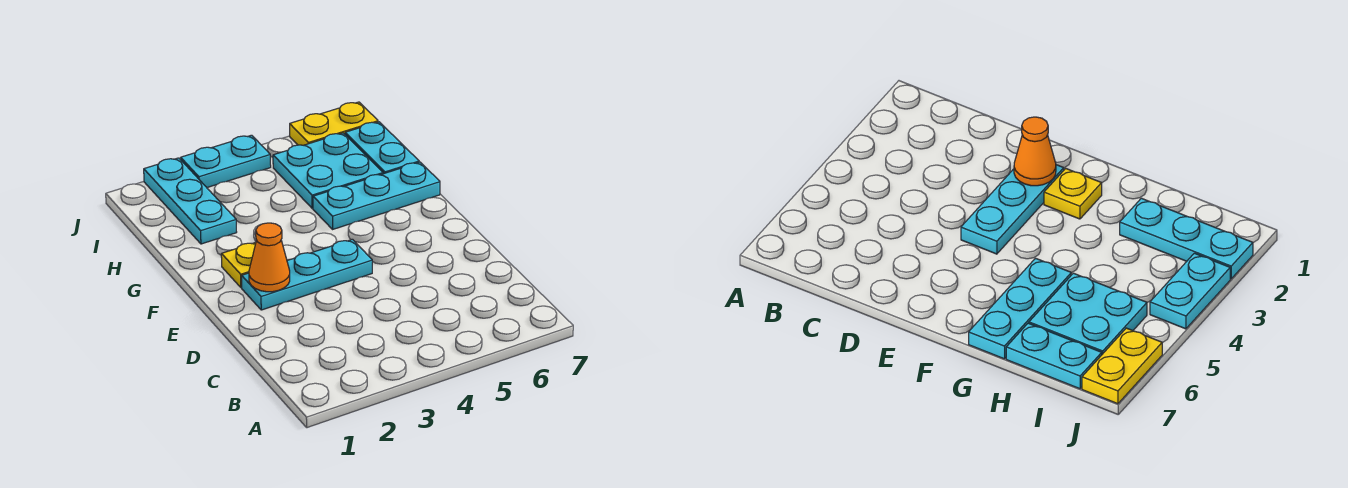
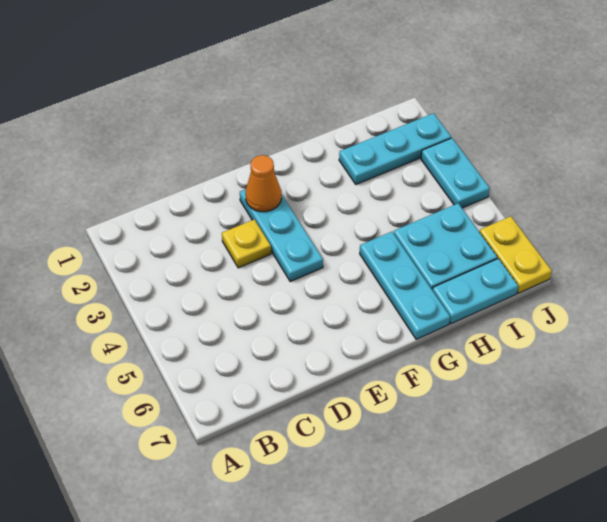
yellow 1x1 plate [221,242,256,288] -> yellow 1x1 plate moved to [222,219,271,268]

